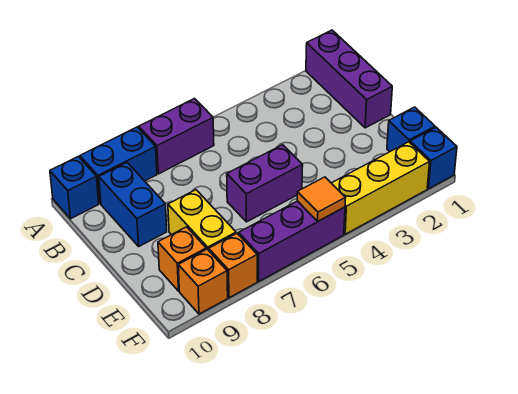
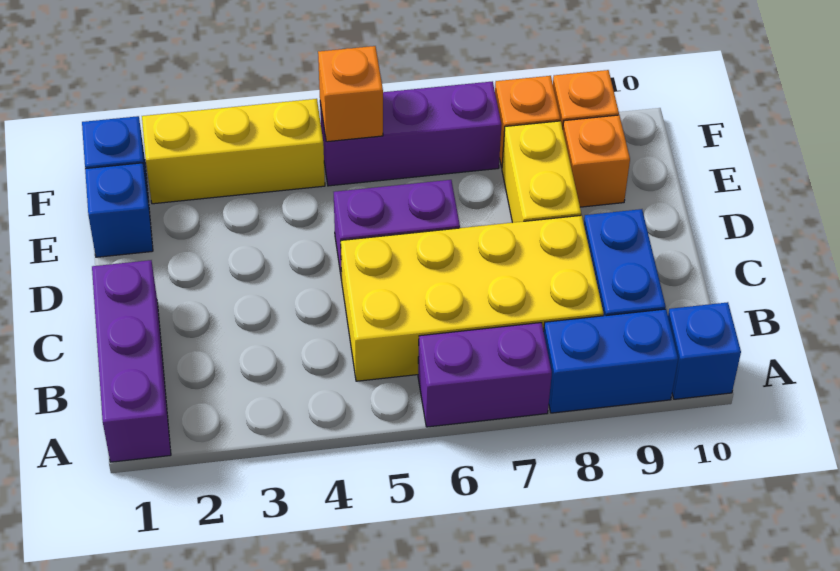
none -> yellow 2x4 brick [341,215,604,381]
orange 1x1 tile [297,177,345,221] -> orange 1x1 brick [318,46,383,142]

